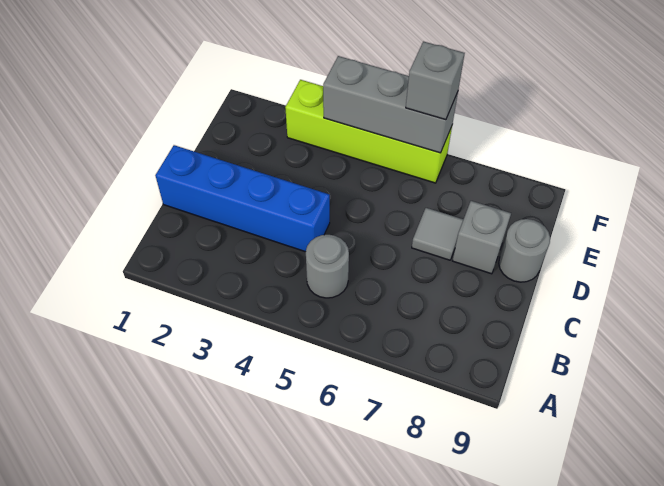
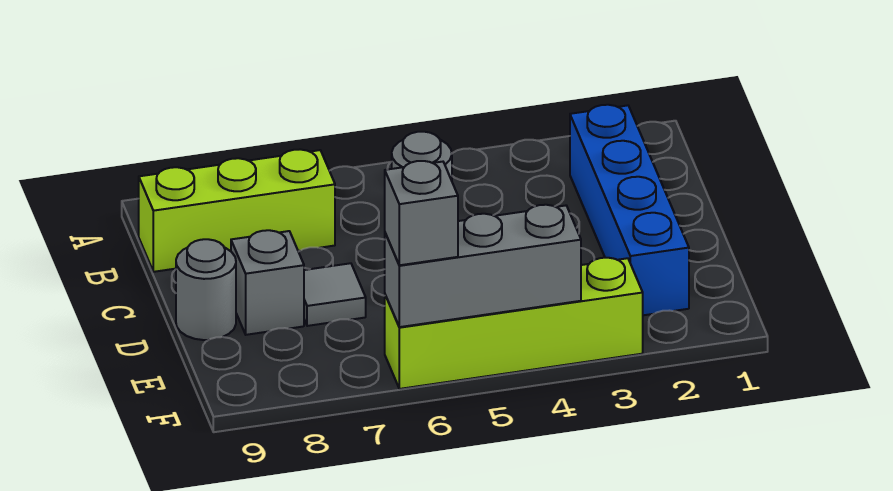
none -> lime 1x3 brick [139,149,335,272]
blue 1x4 brick [155,145,330,252] -> blue 1x4 brick turned to [570,105,689,315]

